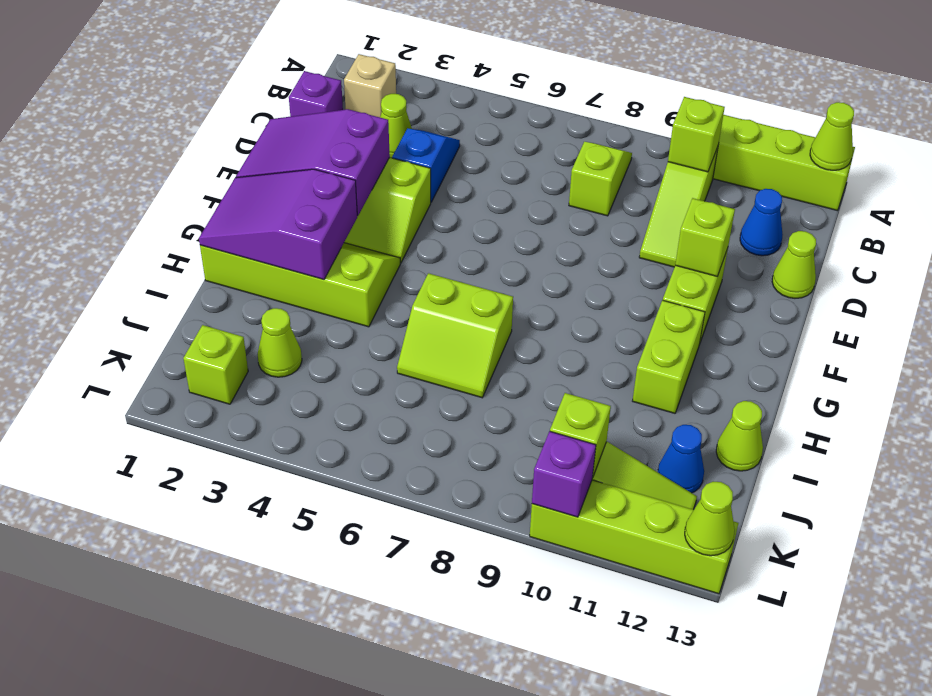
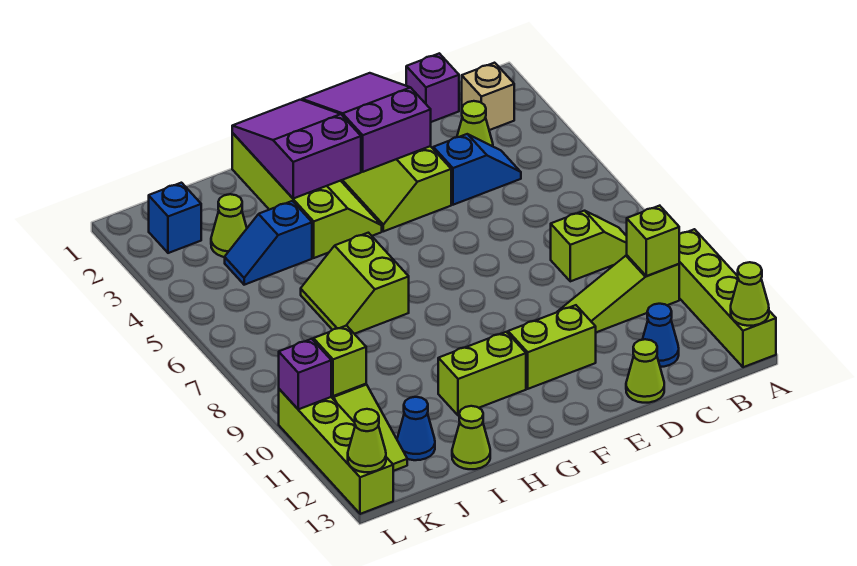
lime 1x1 brick [675,198,735,276] -> none
none -> blue 1x2 slope [225,201,312,285]
lime 1x1 brick [183,325,248,404] -> blue 1x1 brick [149,183,201,253]

